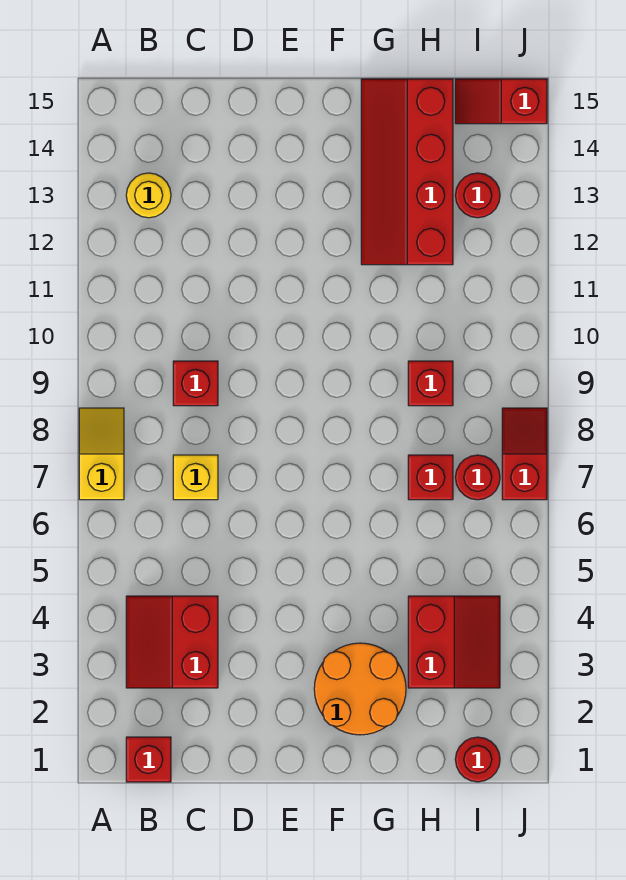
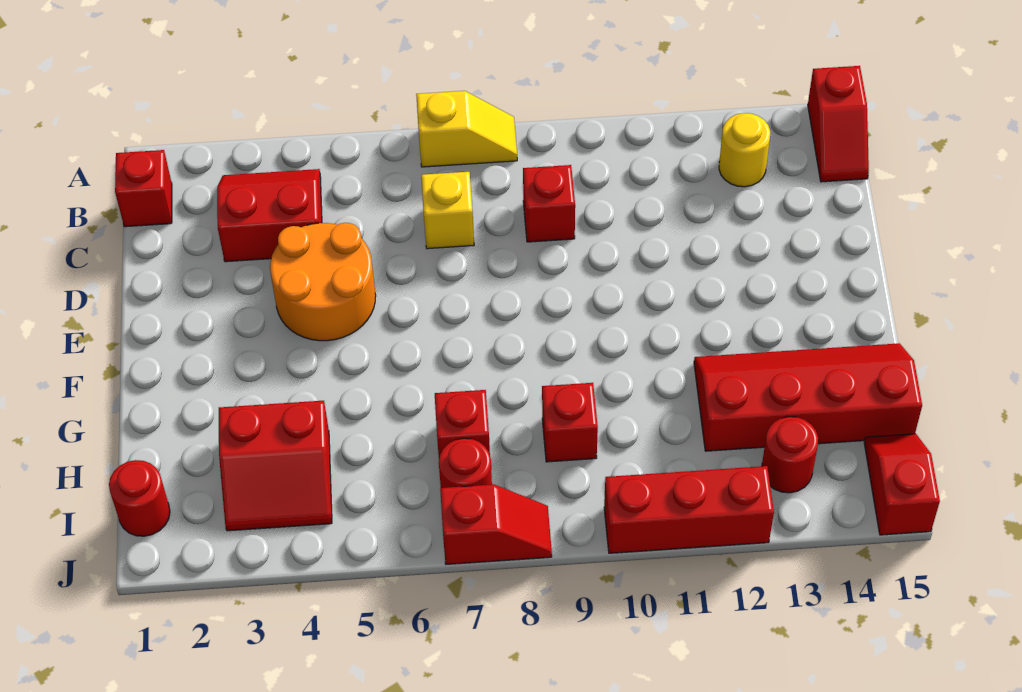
none -> red 1x2 slope [808,66,869,182]
orange 2x2 round brick [314,643,406,735] -> orange 2x2 round brick moved to [270,223,376,341]
none -> red 1x3 brick [604,466,774,553]

